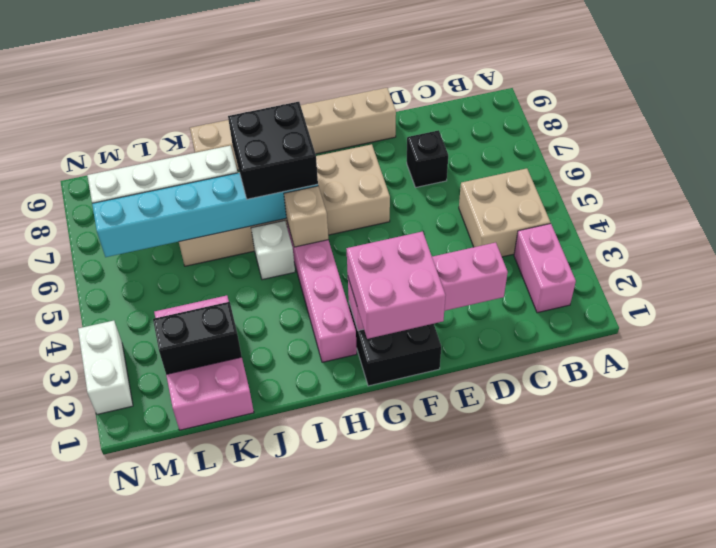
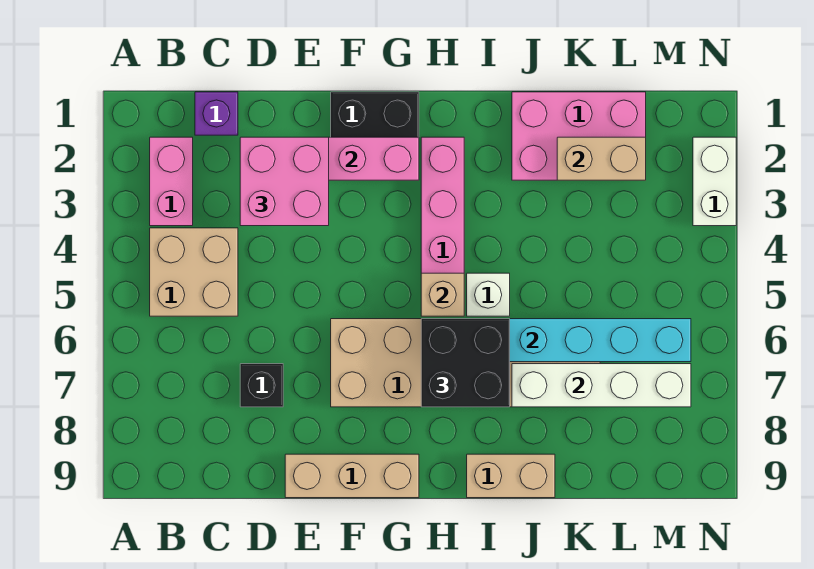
none -> purple 1x1 brick [195,92,238,135]
pink 2x2 brick [346,231,446,339] -> pink 2x2 brick moved to [240,137,329,226]
pink 2x3 brick [154,295,254,430] -> pink 2x3 brick turned to [512,92,646,180]
black 1x2 brick [153,302,242,374] -> tan 1x2 brick [557,137,646,180]

